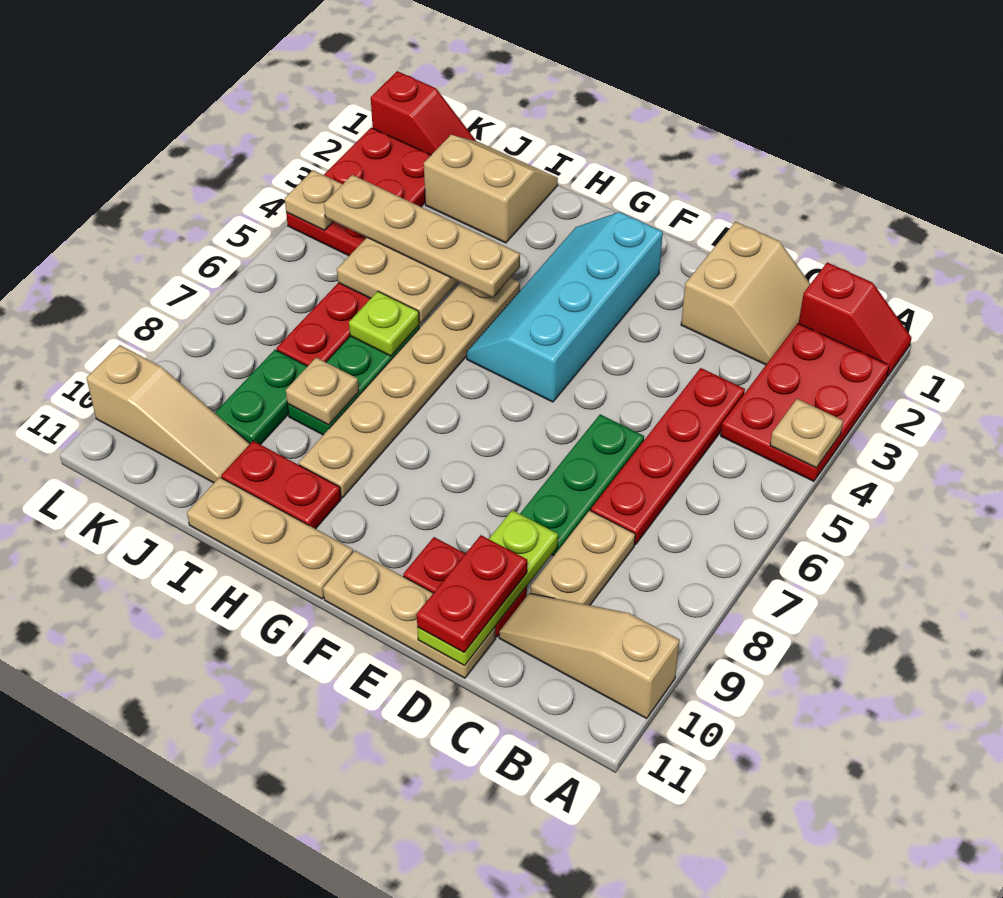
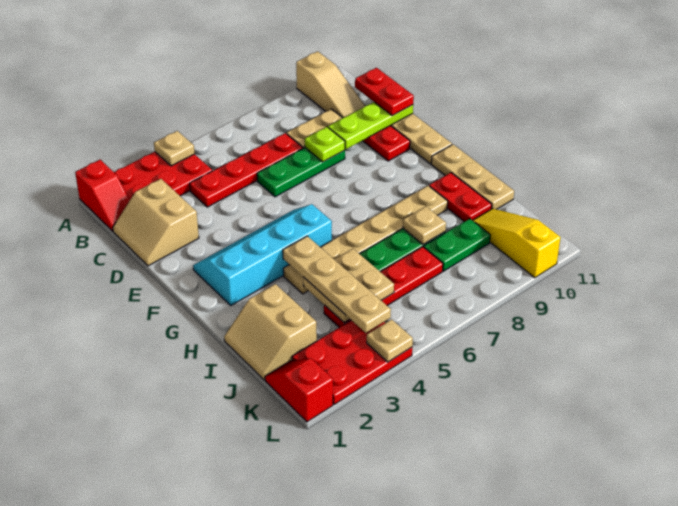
red 1x2 slope [799,263,912,377] -> red 1x2 slope turned to [75,160,130,231]
tan 2x2 slope [681,222,810,365] -> tan 2x2 slope turned to [113,179,199,266]
red 1x2 plate [417,535,527,652] -> red 1x2 plate turned to [355,68,414,116]
cyan 2x4 slope [466,212,663,402] -> cyan 2x4 slope turned to [193,204,332,305]
lime 1x1 plate [349,291,419,356] -> lime 1x1 plate moved to [305,127,345,162]
tan 1x3 slope [86,345,250,483] -> yellow 1x3 slope [472,209,561,278]

